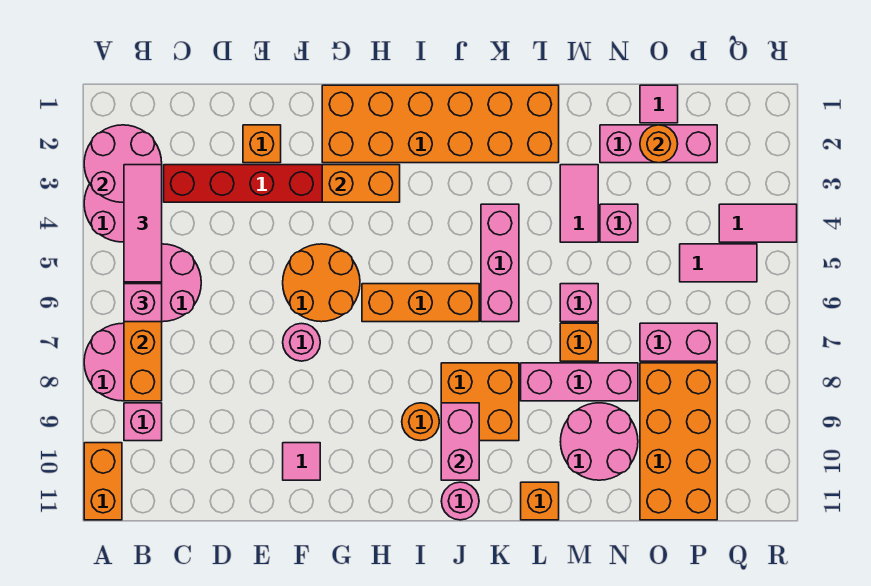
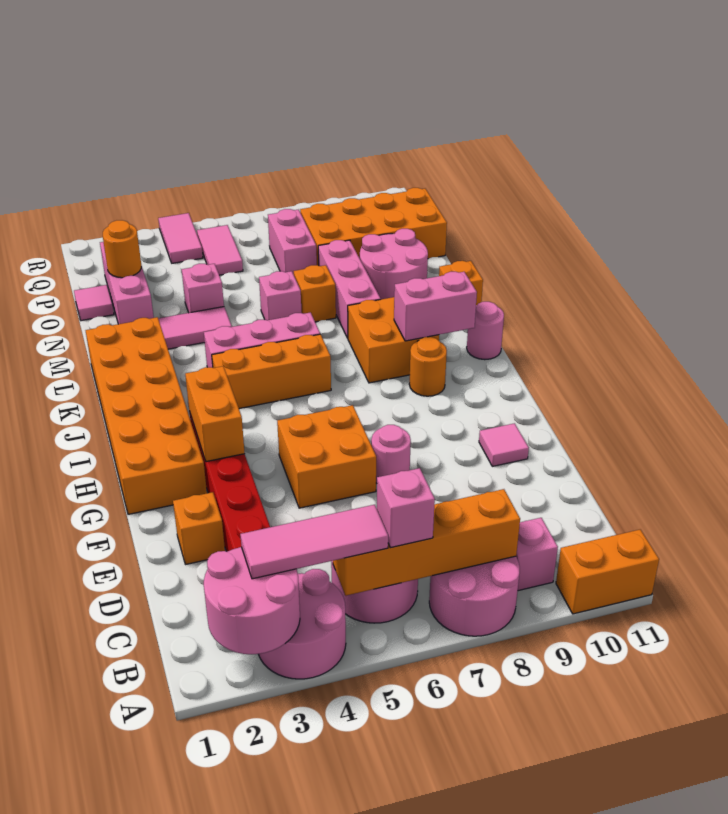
orange 2x2 round brick [283,244,360,322] -> orange 2x2 brick [277,405,376,508]
orange 1x3 brick [362,284,479,322] -> orange 1x3 brick turned to [212,334,331,409]

